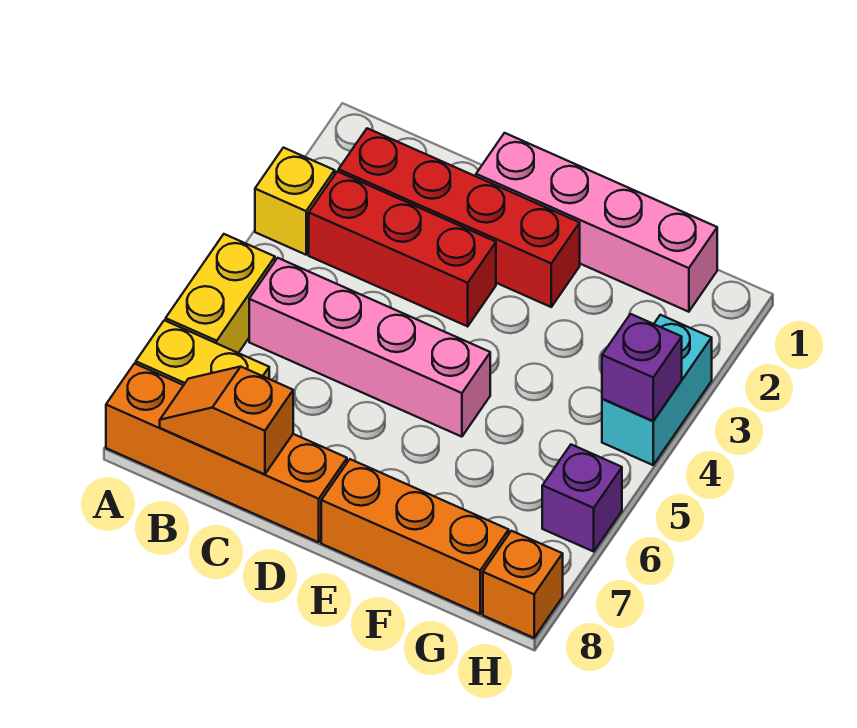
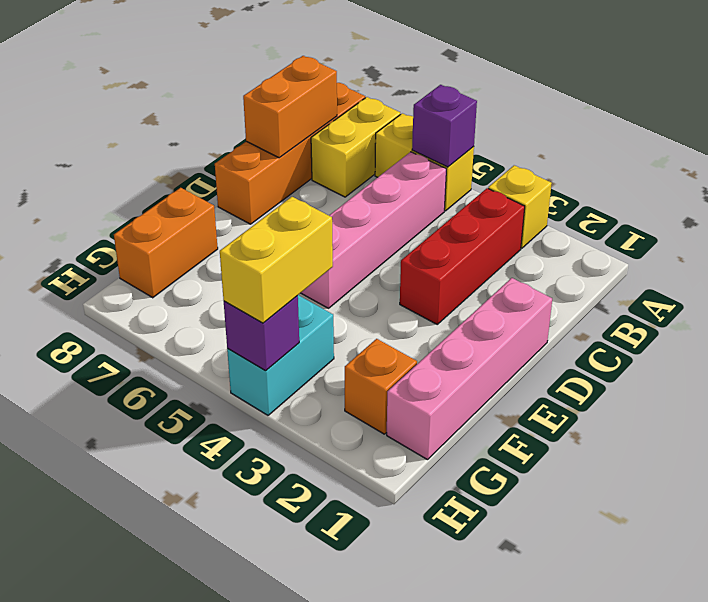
red 1x4 brick [339,128,580,307] -> none
orange 1x2 slope [160,367,293,475] -> orange 1x2 brick [243,56,337,158]
orange 1x3 brick [321,459,509,614] -> orange 1x2 brick [114,188,218,298]
none -> yellow 1x2 brick [220,197,333,323]
cyan 1x2 brick [602,315,712,465] -> cyan 1x2 brick turned to [227,295,334,415]
purple 1x1 brick [542,445,622,552] -> purple 1x1 brick moved to [412,85,477,167]
orange 1x1 brick [483,531,563,638] -> orange 1x1 brick moved to [345,339,417,434]

